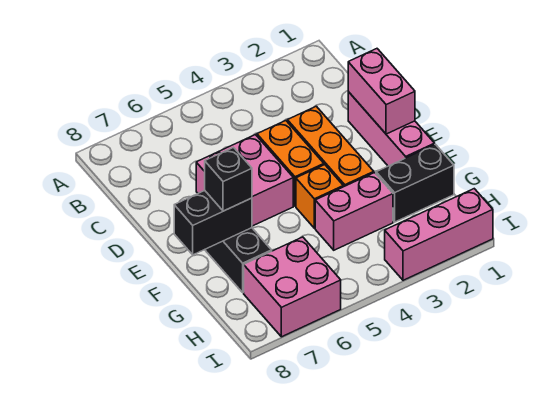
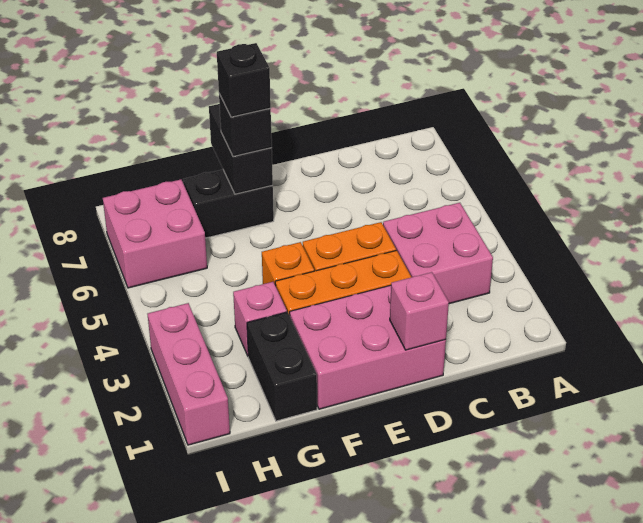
pink 1x3 brick [348,92,435,166] -> pink 2x3 brick [290,285,446,409]
pink 1x2 brick [348,49,415,134] -> pink 1x1 brick [390,272,449,350]
pink 2x2 brick [196,135,293,226] -> pink 2x2 brick moved to [383,203,493,304]
none -> black 1x1 brick [217,43,271,117]
pink 1x2 brick [315,173,393,250] -> pink 1x1 brick [233,282,287,356]

